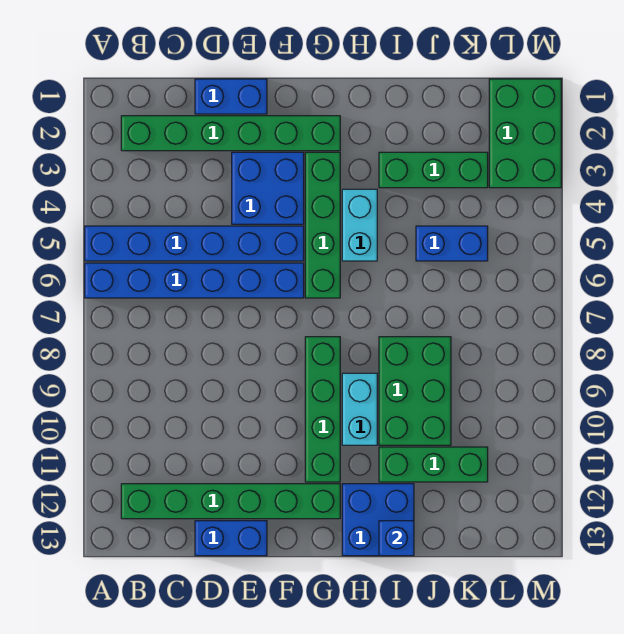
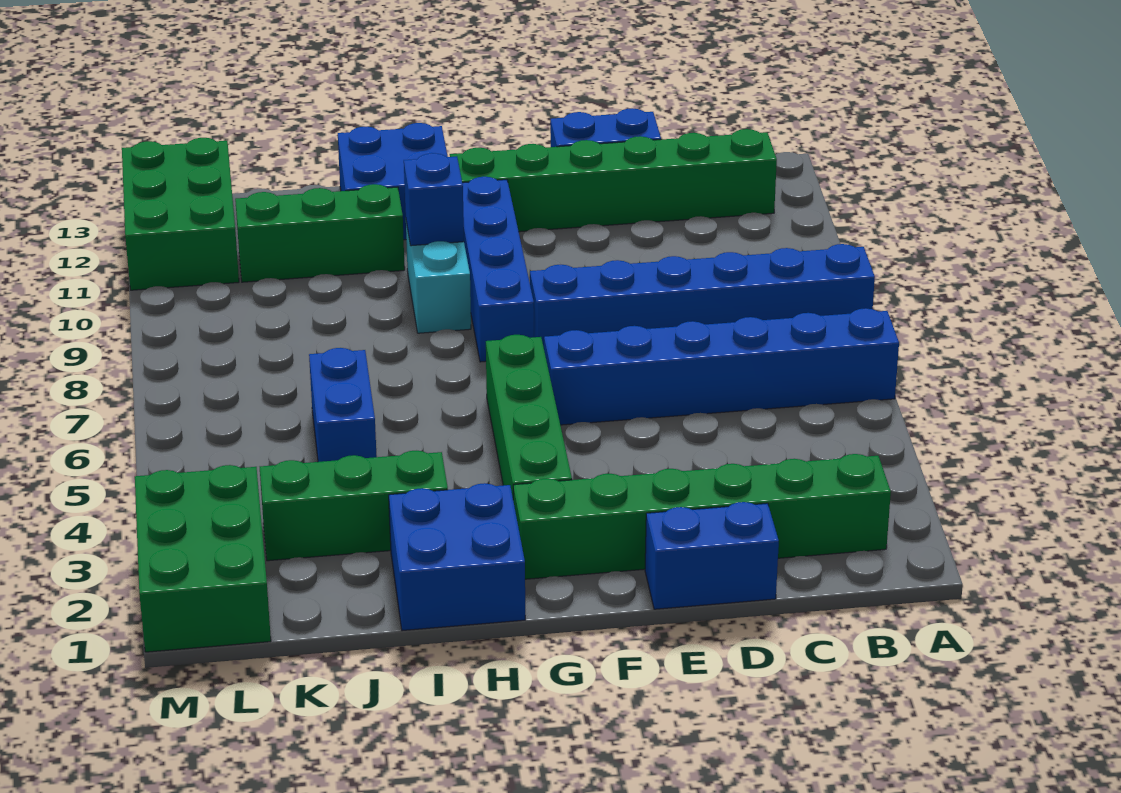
blue 1x6 brick [85,226,304,261] -> blue 1x6 brick moved to [530,244,875,347]
blue 2x2 brick [232,152,304,224] -> blue 2x2 brick moved to [389,483,525,631]
green 1x4 brick [305,337,340,482] -> blue 1x4 brick [462,177,534,362]
cyan 1x2 brick [342,189,377,261] -> none
green 2x3 brick [379,337,451,445] -> green 2x3 brick moved to [122,138,239,290]
blue 1x1 brick [379,521,414,556] -> blue 1x1 brick moved to [404,153,464,246]
blue 1x2 brick [416,226,488,261] -> blue 1x2 brick turned to [309,348,377,462]

